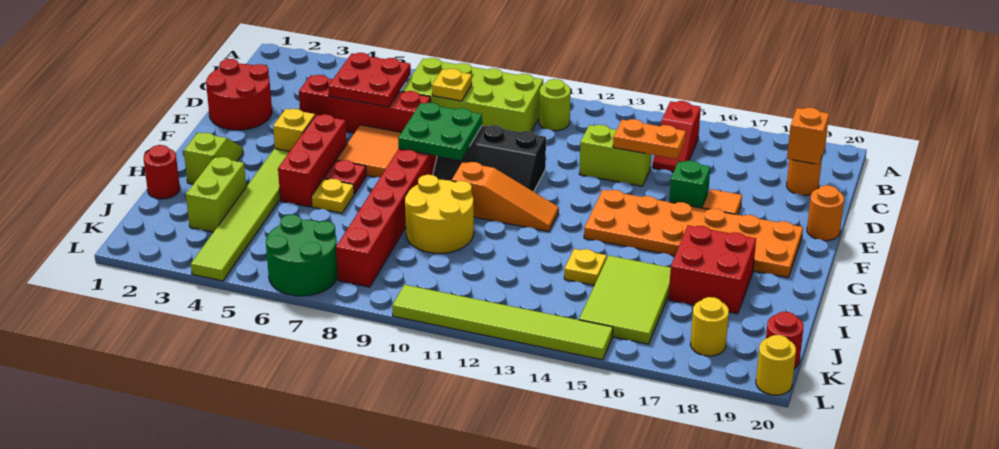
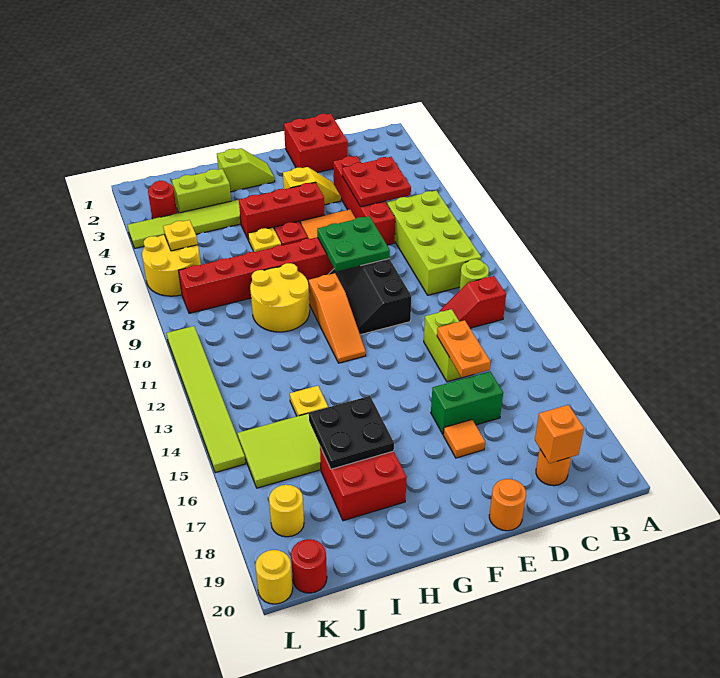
red 1x2 slope [653,101,701,172] -> red 1x2 slope moved to [440,276,506,328]
yellow 1x1 plate [432,69,472,101] -> yellow 1x1 plate moved to [163,220,198,251]
red 2x2 round brick [206,59,272,130] -> red 2x2 brick [284,114,348,173]
green 1x1 brick [669,161,710,208] -> green 1x2 brick [431,372,503,434]
orange 2x6 plate [584,190,803,278] -> none
none -> black 2x2 plate [309,396,394,469]
red 1x1 round brick [144,145,180,199] -> red 1x1 round brick moved to [148,181,177,219]
green 2x2 round brick [266,215,338,296] -> yellow 2x2 round brick [142,235,201,296]

